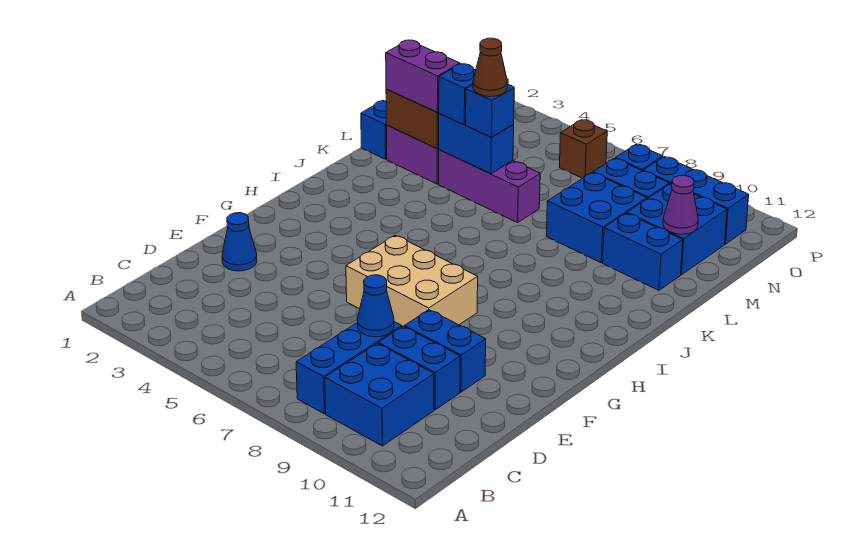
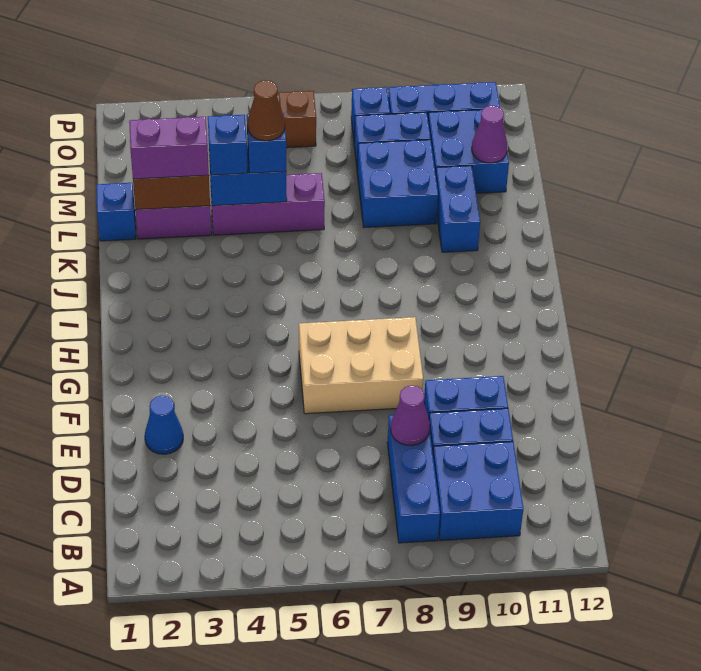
blue 1x1 cone [357,275,394,337] -> purple 1x1 cone [391,386,430,446]
blue 1x2 brick [603,213,683,290] -> blue 1x2 brick turned to [436,166,480,252]

